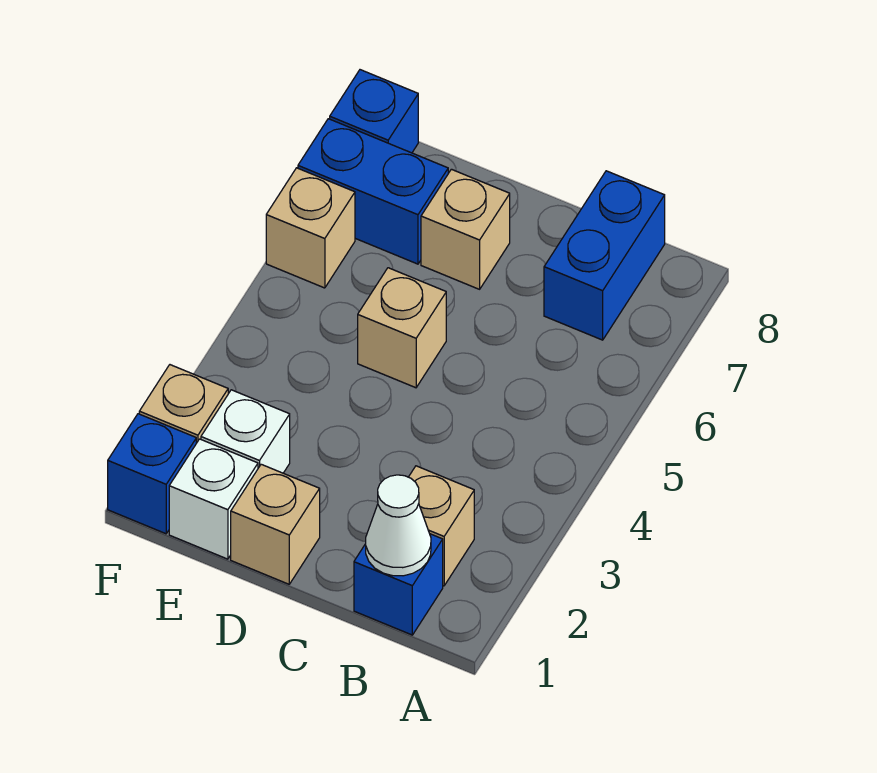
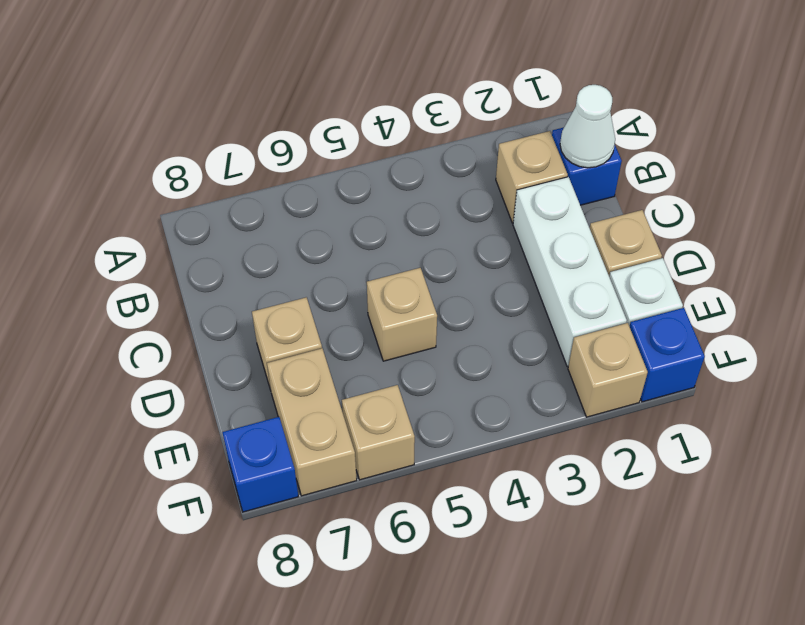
blue 1x2 brick [544,171,665,340] -> none
white 1x1 brick [201,390,290,473] -> white 1x3 brick [513,177,627,366]
blue 1x2 brick [298,119,448,264] -> tan 1x2 brick [267,348,357,496]

